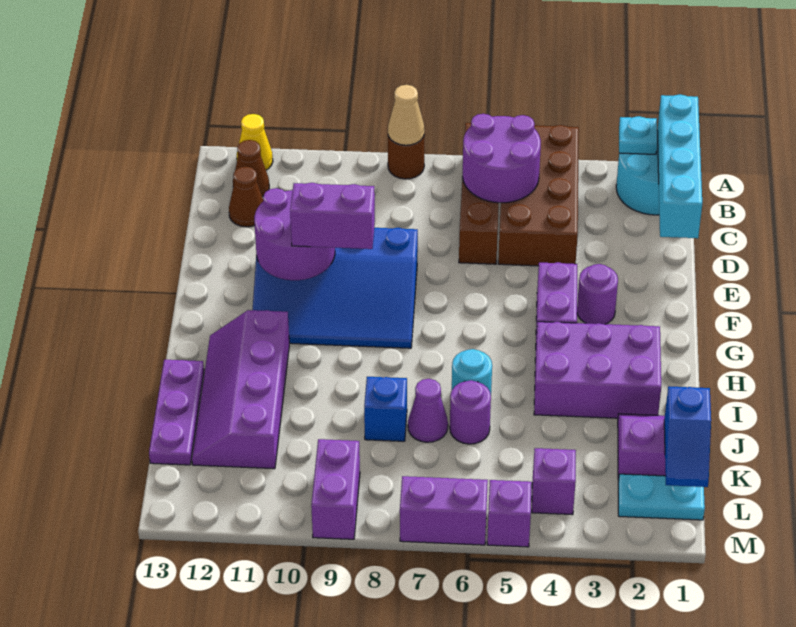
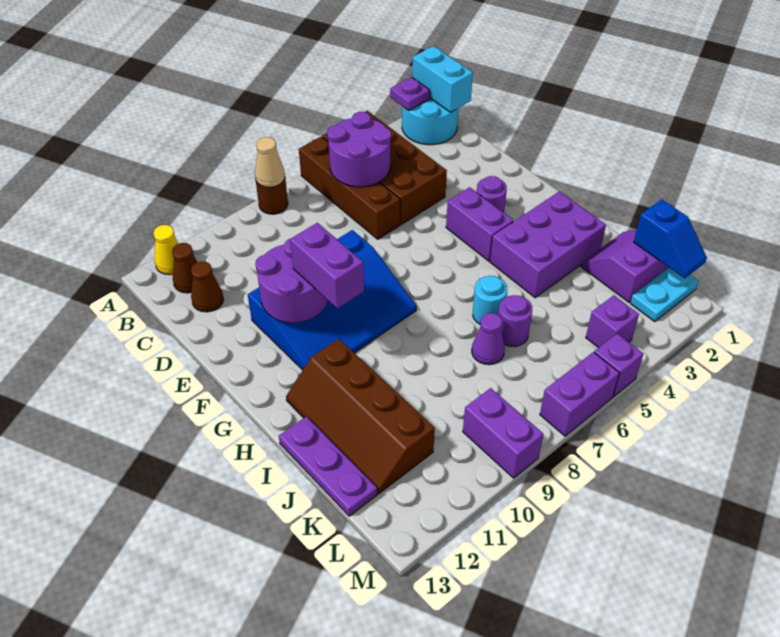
cyan 1x4 brick [657,94,702,238] -> cyan 1x2 brick [412,46,473,112]
cyan 1x1 plate [619,116,657,154] -> purple 1x1 plate [390,77,430,111]
purple 1x2 brick [290,183,375,249] -> purple 1x2 brick turned to [290,223,364,308]
purple 2x4 slope [192,310,289,469] -> brown 2x4 slope [286,339,435,494]
blue 1x1 brick [364,377,407,441] -> none

